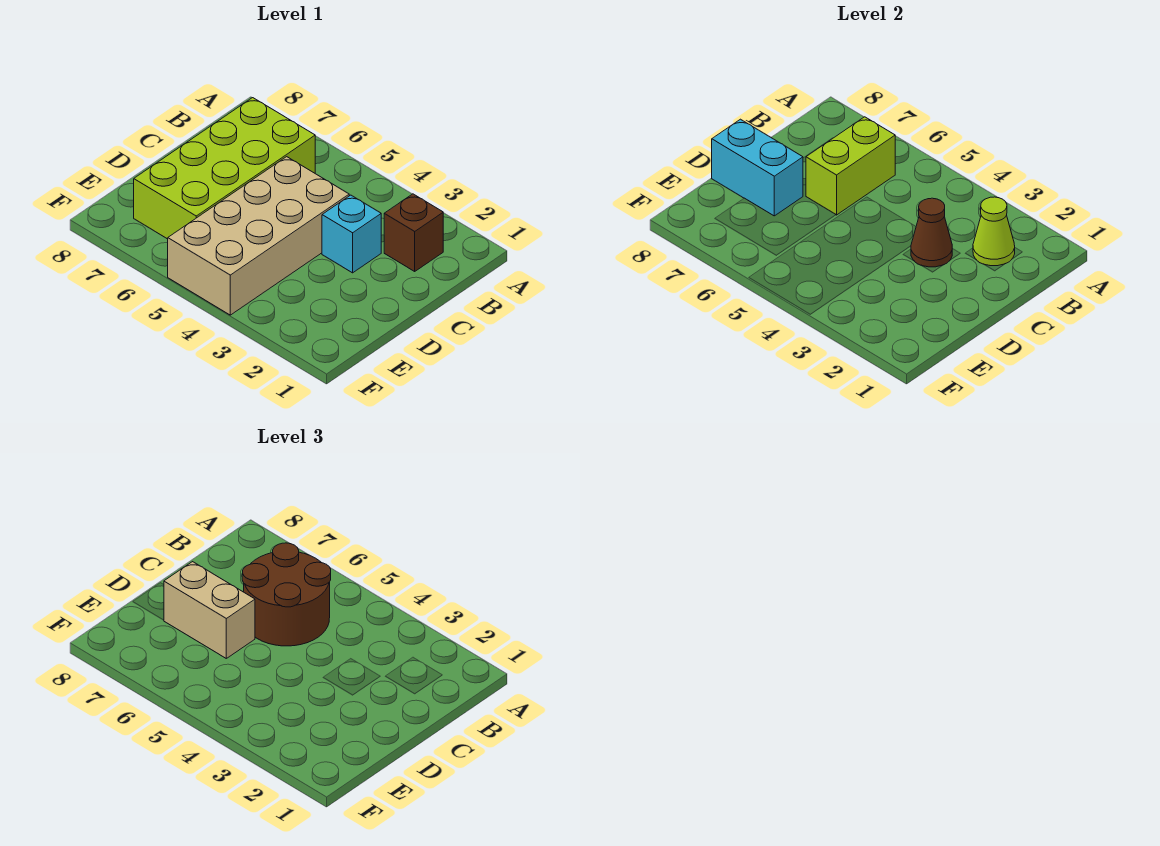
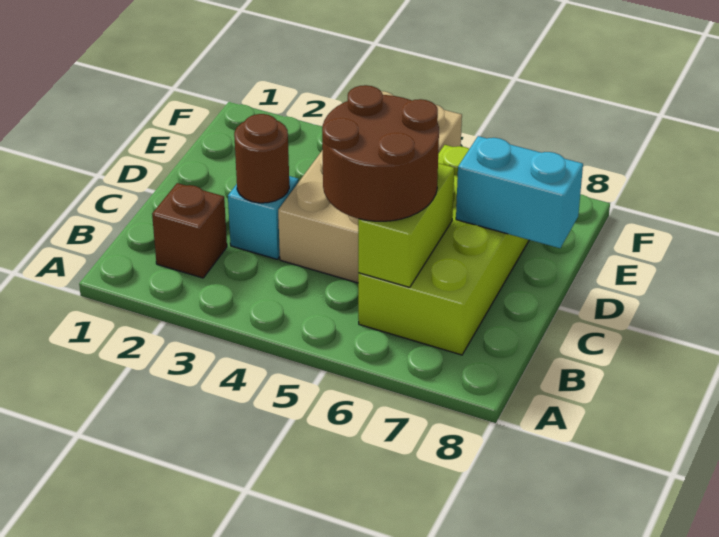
lime 1x1 cone [973,197,1015,266] -> none
brown 1x1 cone [911,198,952,267] -> brown 1x1 round brick [234,114,289,203]
tan 1x2 brick [164,562,255,658] -> none

